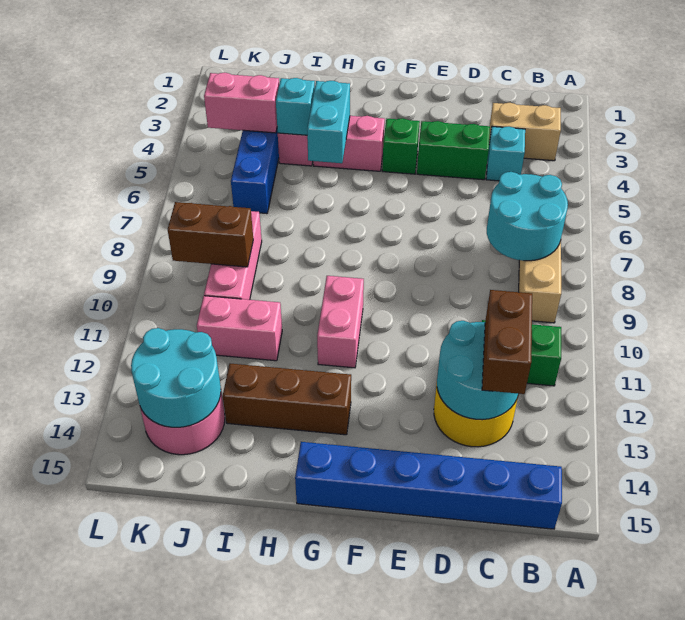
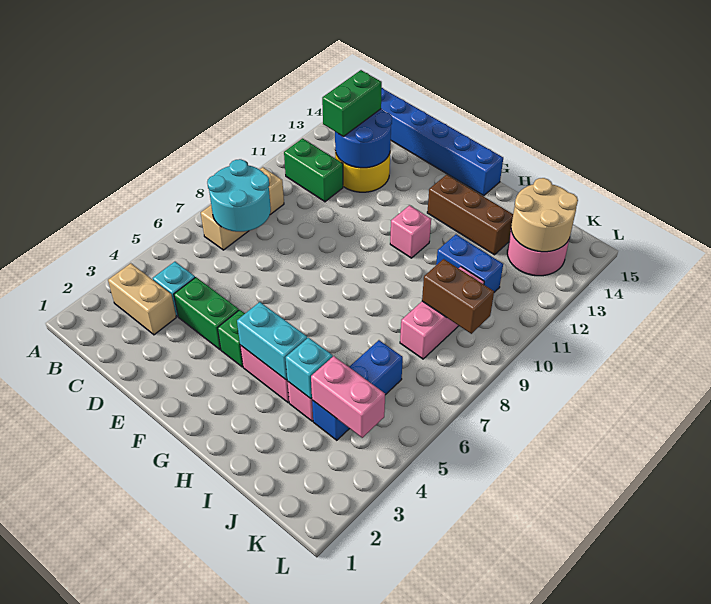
cyan 2x2 round brick [437,321,518,420] -> blue 2x2 round brick [335,109,392,168]
brown 1x2 brick [482,290,532,394] -> green 1x2 brick [322,70,382,137]
pink 1x2 brick [317,276,364,368] -> pink 1x1 brick [390,205,431,258]
cyan 1x2 brick [307,81,350,163] -> cyan 1x2 brick turned to [237,302,307,380]
pink 1x2 brick [197,296,282,361] -> blue 1x2 brick [436,234,503,292]
cyan 2x2 round brick [131,328,221,427] -> tan 2x2 round brick [511,178,578,252]

